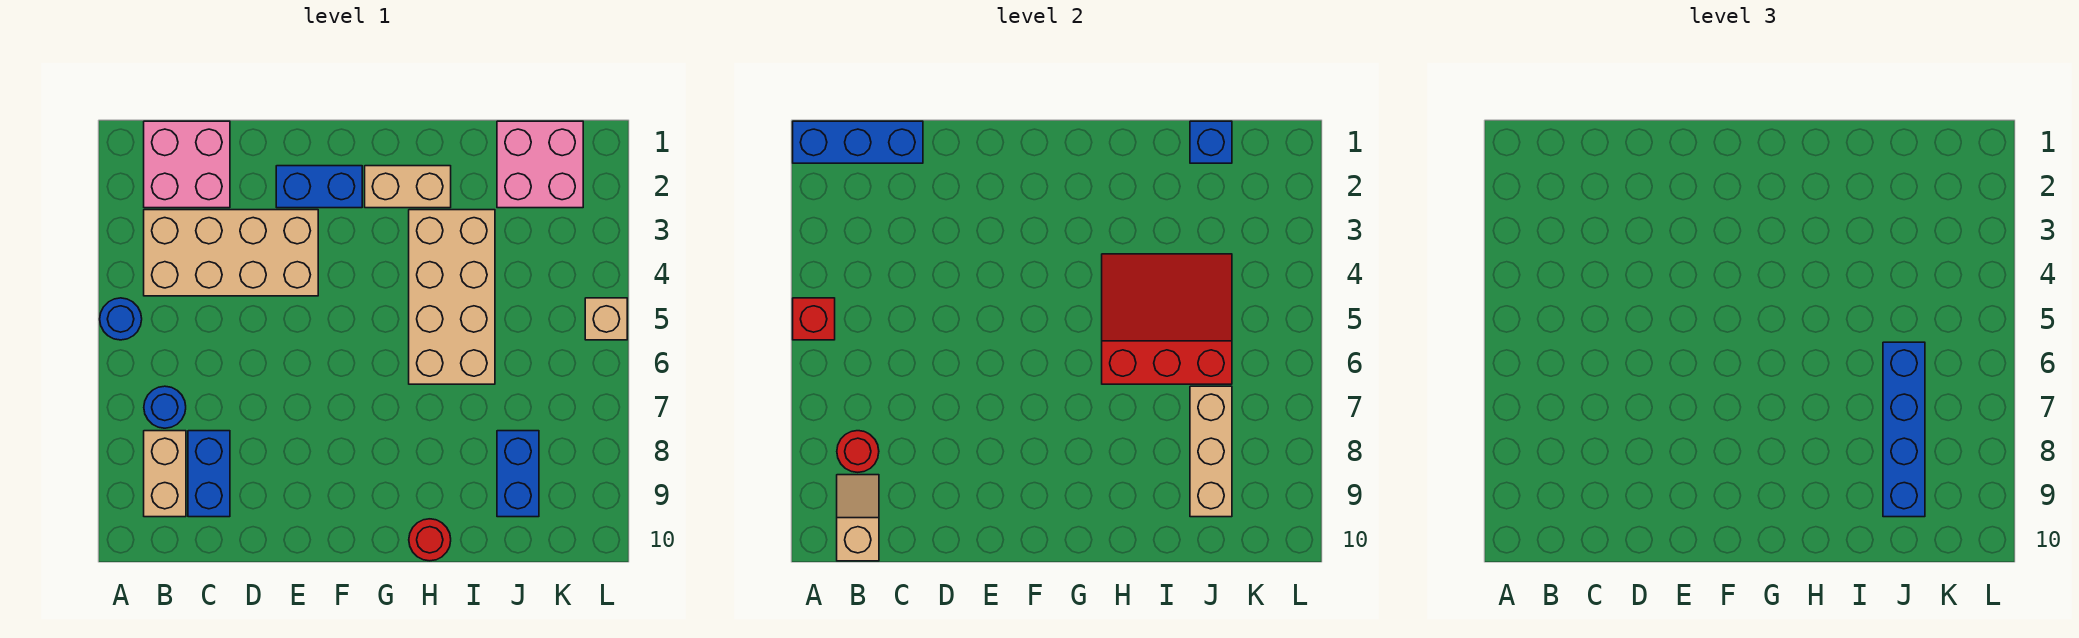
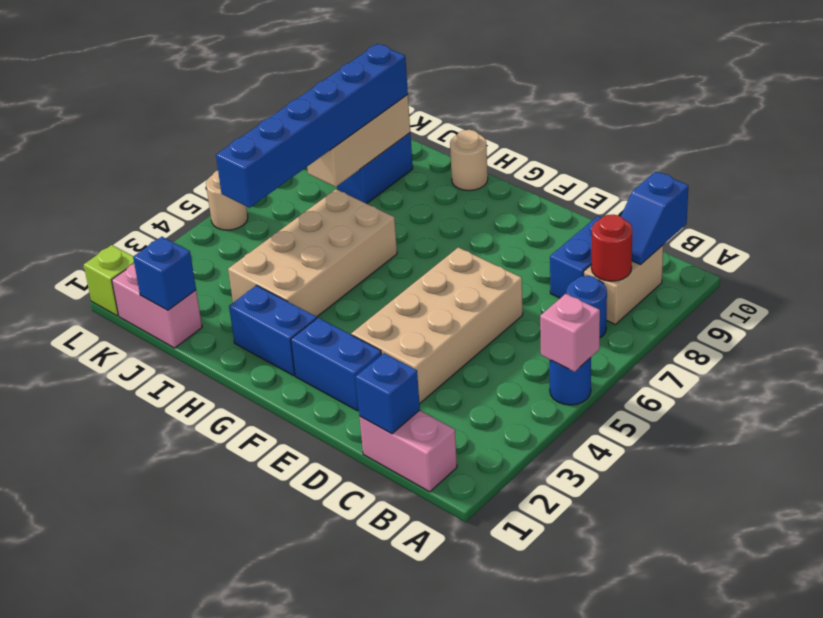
blue 1x3 brick [793,121,923,163] -> blue 1x1 brick [356,353,420,434]
red 1x1 brick [793,298,835,340] -> pink 1x1 brick [540,294,600,372]
pink 2x2 brick [144,121,230,208] -> pink 1x2 brick [360,410,457,492]
tan 2x4 brick [144,210,318,296] -> tan 2x4 brick turned to [351,247,523,404]
tan 1x2 slope [837,475,879,561] -> blue 1x2 slope [621,172,688,265]
tan 1x2 brick [365,166,451,208] -> blue 1x2 brick [229,285,317,376]
red 3x3 slope [1102,254,1232,384] -> none
red 1x1 round brick [409,519,451,561] -> tan 1x1 round brick [450,130,488,191]
pink 2x2 brick [497,121,583,208] -> pink 1x2 brick [112,264,202,348]
blue 1x4 brick [1883,342,1925,517] -> blue 1x6 brick [216,44,408,208]
none -> lime 1x1 brick [84,245,134,316]
tan 1x1 brick [585,298,627,340] -> tan 1x1 round brick [206,171,248,230]

